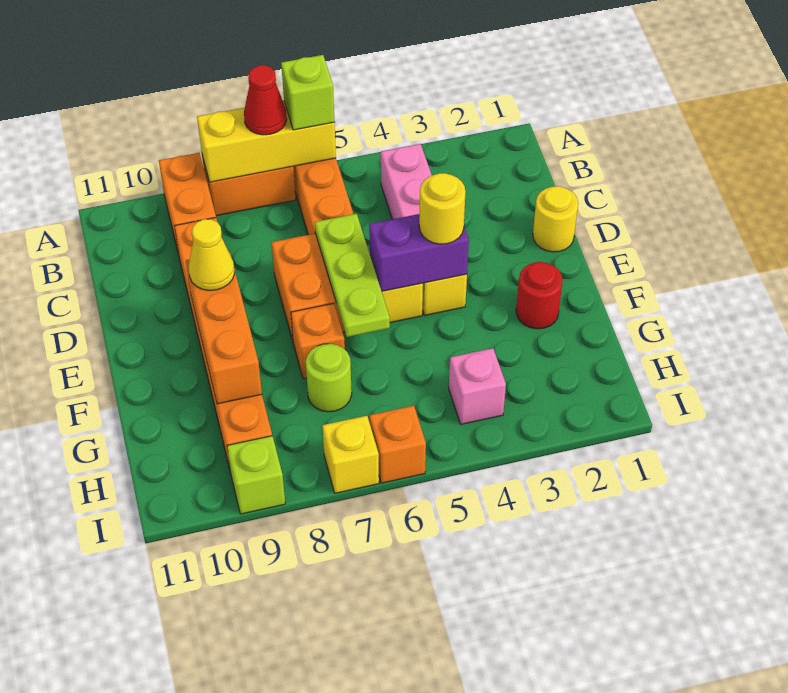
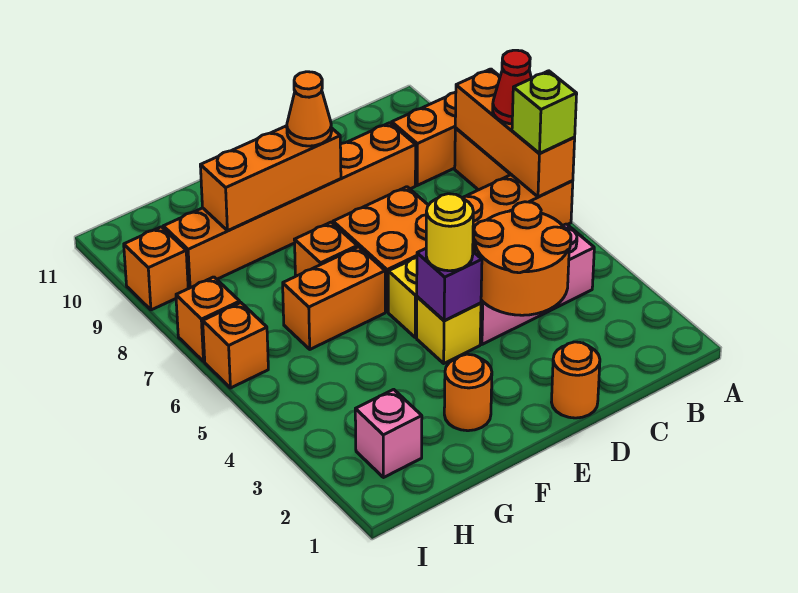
yellow 1x3 brick [197,100,336,182] -> orange 1x3 brick [455,69,575,197]
none -> orange 2x2 round brick [474,202,571,315]
yellow 1x1 round brick [533,186,578,252] -> orange 1x1 round brick [552,342,600,418]
lime 1x3 plate [315,214,390,337] -> none
purple 1x2 brick [369,214,469,291] -> purple 1x1 brick [417,249,482,320]
yellow 1x1 cone [189,219,235,290] -> orange 1x1 cone [287,72,332,146]
red 1x1 round brick [516,262,563,329] -> orange 1x1 round brick [444,354,492,431]
none -> orange 1x2 brick [283,247,385,349]
lime 1x1 round brick [306,344,352,412] -> none
pink 1x1 brick [449,348,506,424] -> pink 1x1 brick moved to [355,389,422,478]
yellow 1x1 brick [322,416,379,493] -> orange 1x1 brick [176,277,240,361]
lime 1x1 brick [227,436,285,514] -> orange 1x1 brick [124,227,188,310]

